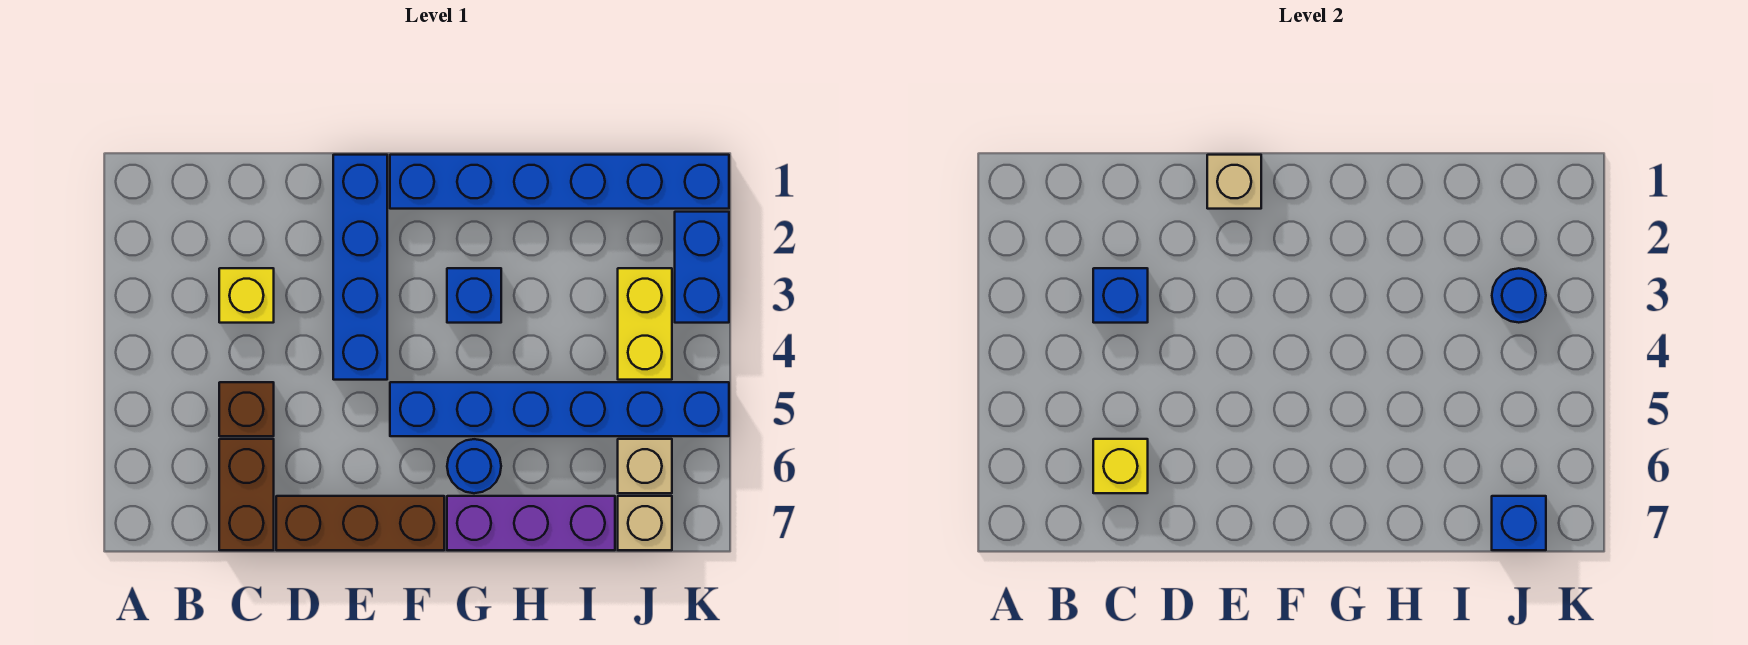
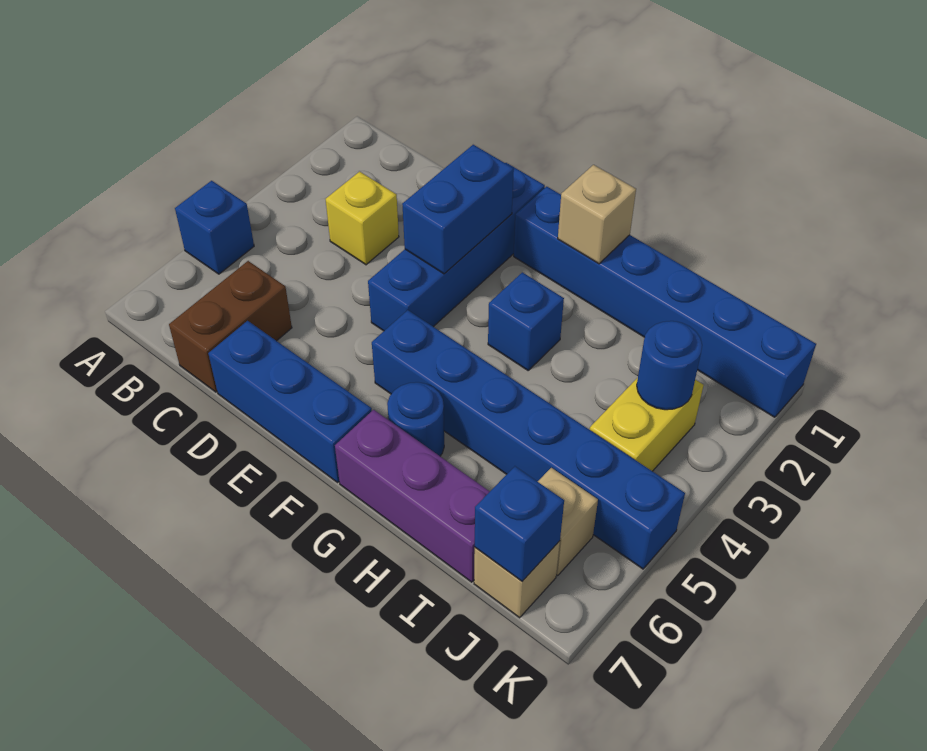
blue 1x1 brick [1093,268,1148,323] -> blue 1x1 brick moved to [175,181,254,274]
brown 1x1 brick [219,382,274,436] -> none
yellow 1x1 brick [1093,439,1148,493] -> none
brown 1x3 brick [276,496,444,550] -> blue 1x3 brick [208,321,372,482]
tan 1x1 brick [1207,155,1261,209] -> tan 1x1 brick moved to [558,165,636,264]
blue 1x2 brick [675,212,729,323] -> blue 1x2 brick moved to [402,145,514,274]

